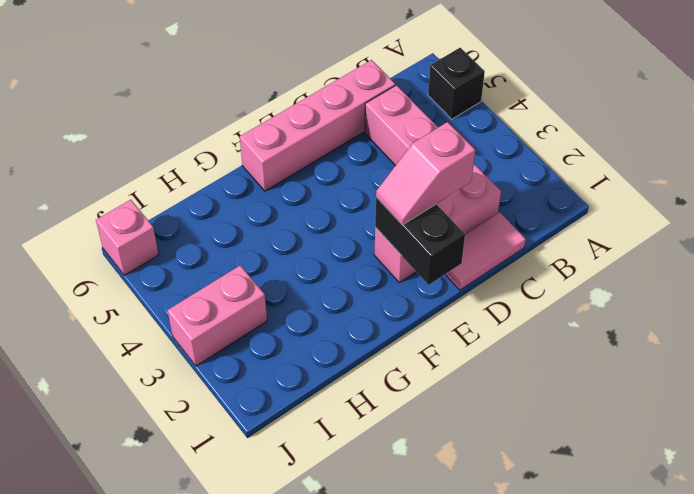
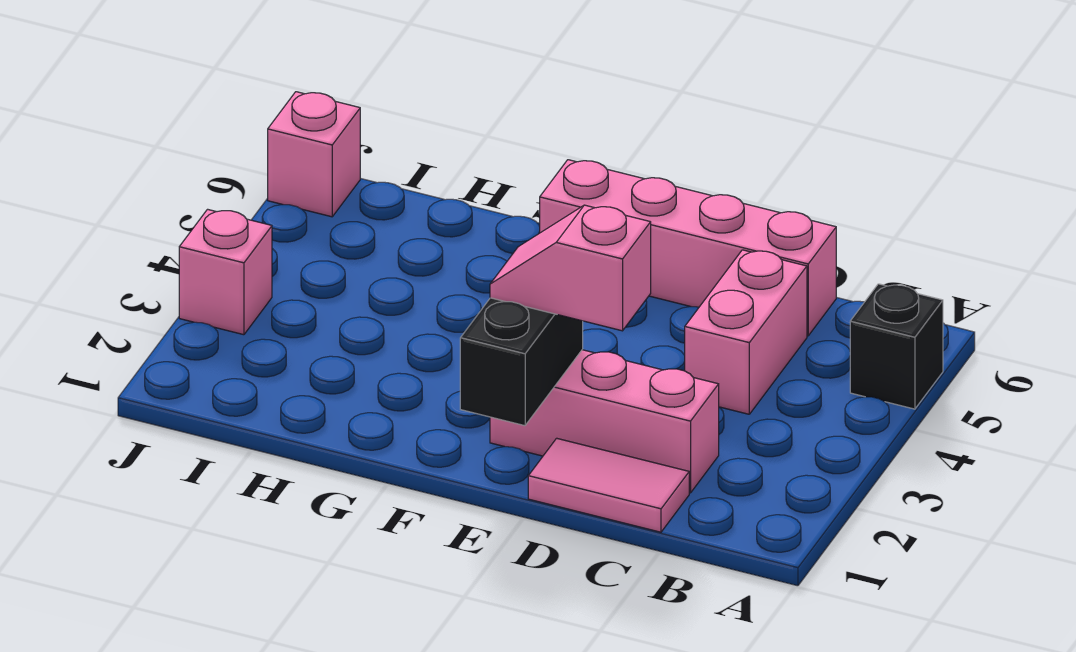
pink 1x2 brick [168,265,267,366] -> pink 1x1 brick [179,209,272,335]

